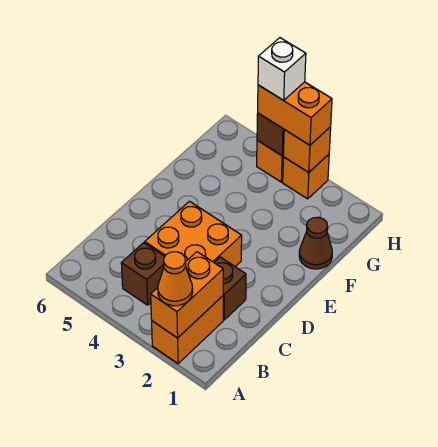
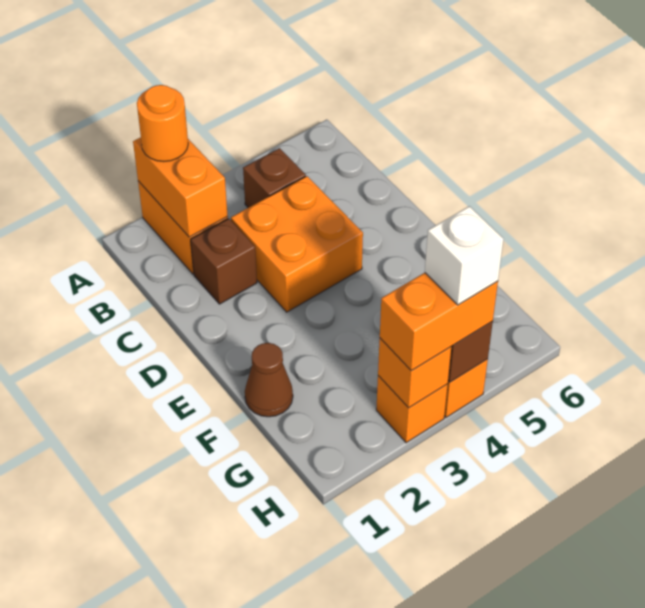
orange 1x1 cone [158,252,193,306] -> orange 1x1 round brick [137,85,188,162]

